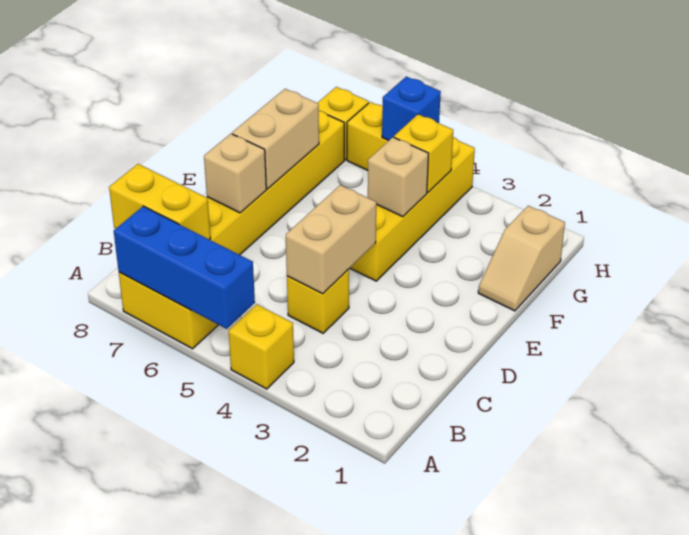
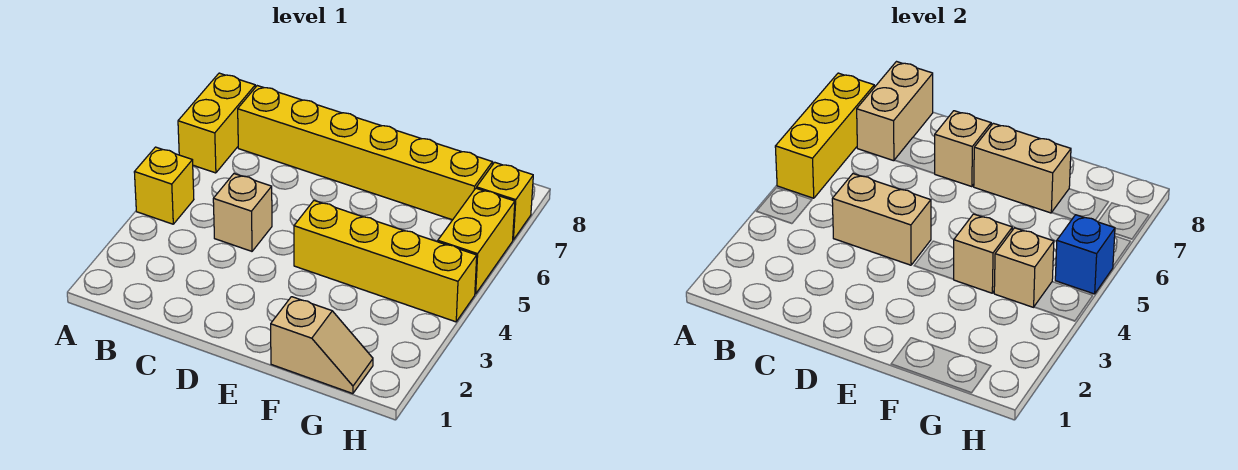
blue 1x3 brick [114,206,255,329] -> yellow 1x3 brick [775,73,874,198]
yellow 1x2 brick [109,164,211,240] -> tan 1x2 brick [857,62,933,161]
yellow 1x1 brick [287,269,349,333] -> tan 1x1 brick [213,174,272,251]
tan 1x2 slope [478,206,565,311] -> tan 1x2 slope turned to [271,297,373,394]
yellow 1x1 brick [394,114,453,192] -> tan 1x1 brick [994,228,1054,307]

